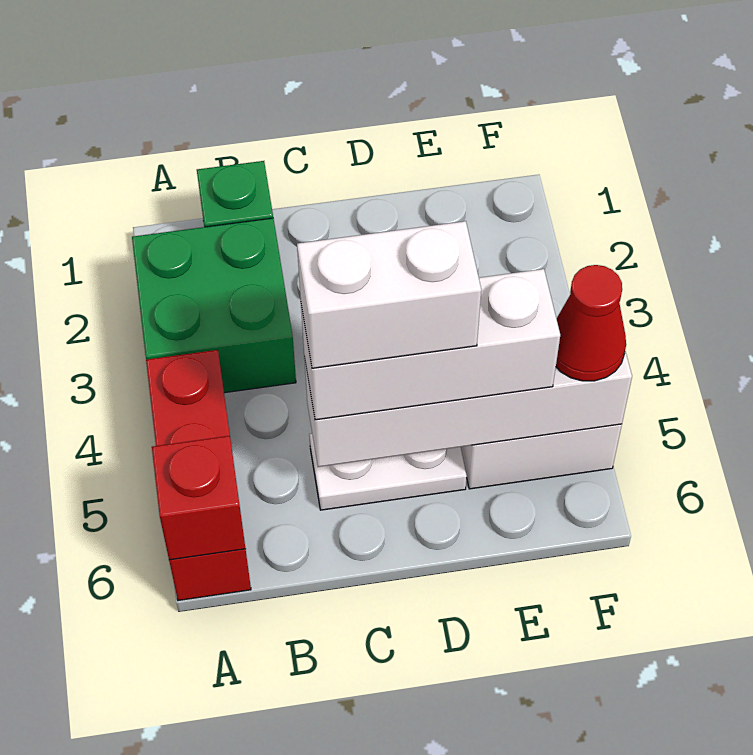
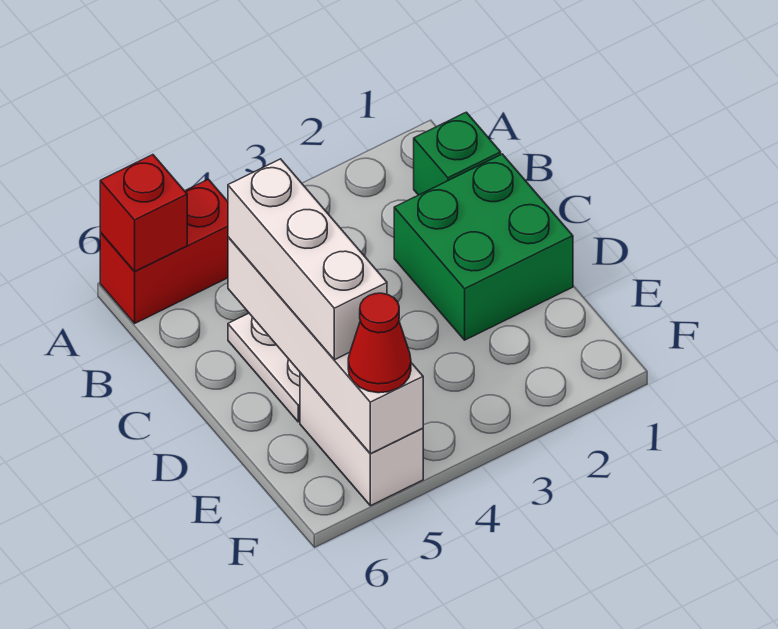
green 2x2 brick [132,218,296,393] -> green 2x2 brick moved to [394,154,573,340]
red 1x3 brick [146,350,251,600] -> red 1x2 brick [100,179,228,323]
white 1x2 brick [297,221,481,368] -> none

